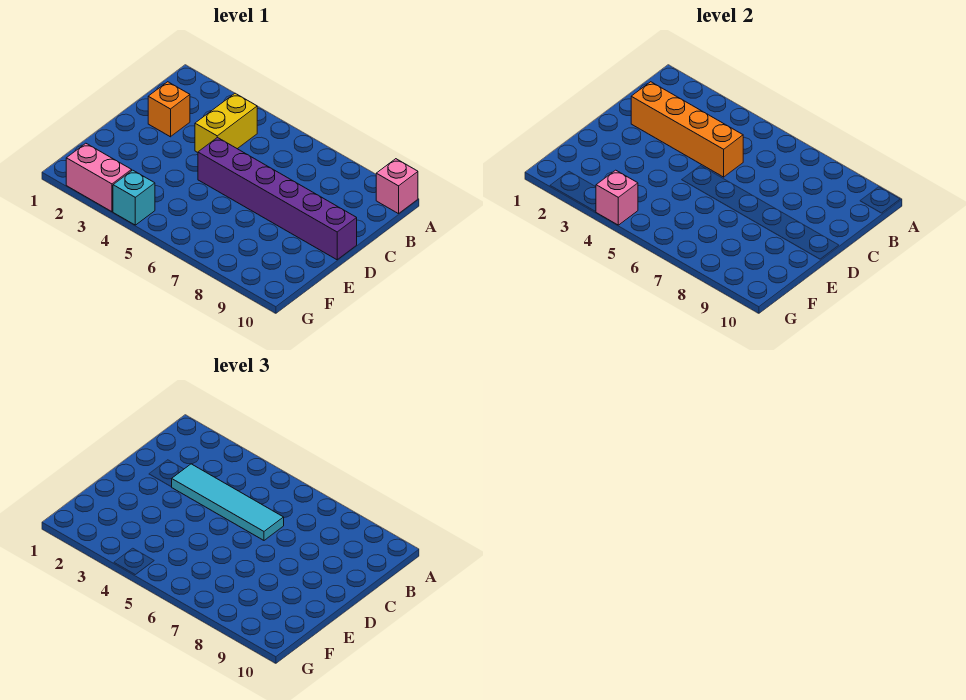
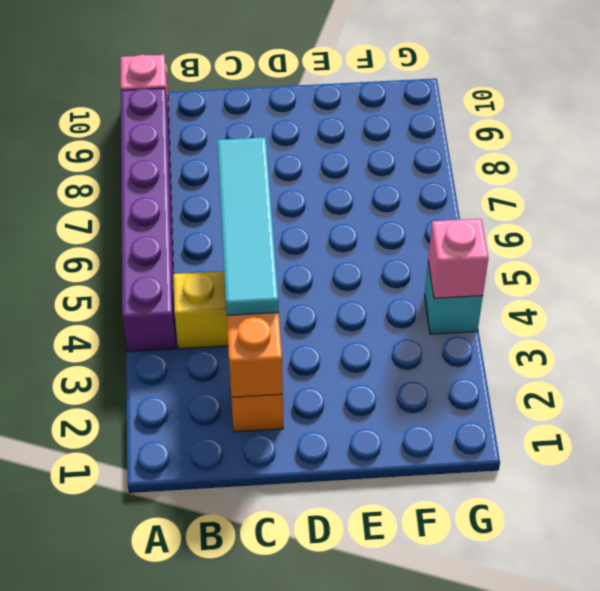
purple 1x6 brick [198,137,357,260] -> purple 1x6 brick moved to [121,88,176,352]
pink 1x2 brick [66,143,132,212] -> none

